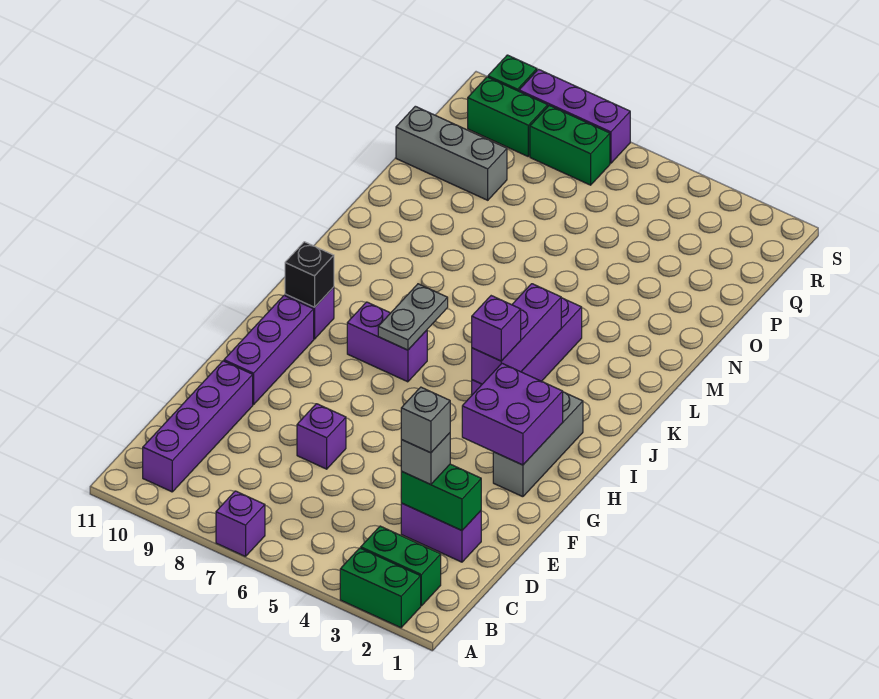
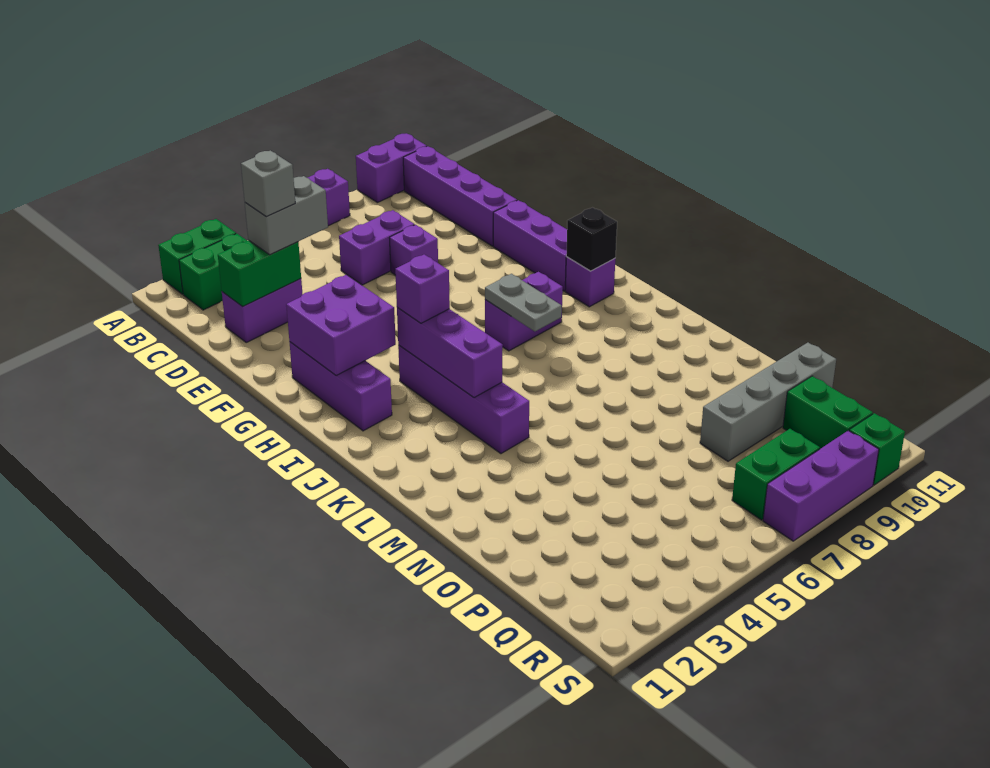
none -> purple 1x2 brick [356,134,427,203]
grey 1x1 brick [401,433,450,485] -> grey 1x2 brick [245,176,328,255]
none -> purple 1x2 brick [339,210,414,285]
grey 1x3 brick [493,392,583,497] -> purple 1x3 brick [290,342,392,431]
grey 1x3 brick [396,106,507,200] -> grey 1x4 brick [700,343,836,461]
green 1x2 brick [468,77,548,156] -> green 1x2 brick turned to [783,376,873,449]

